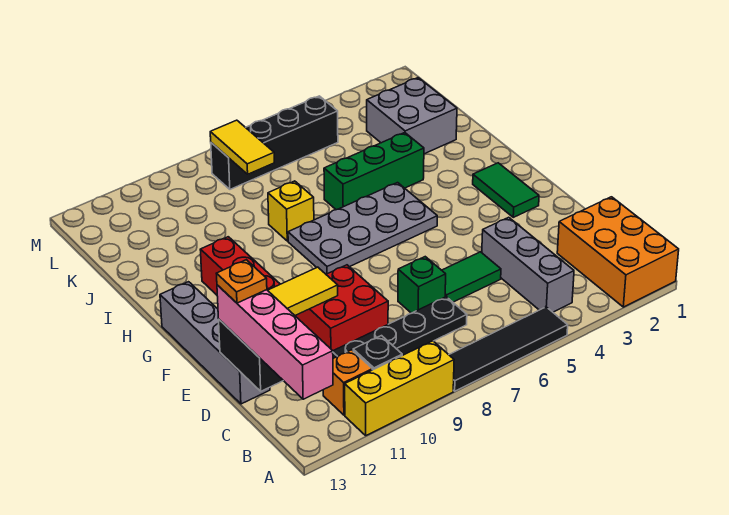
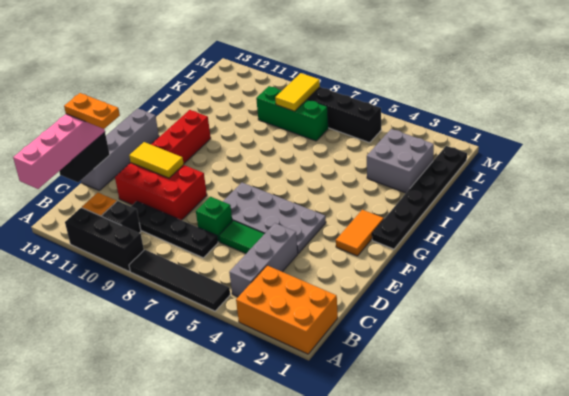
orange 2x3 brick [557,197,679,307] -> orange 2x3 brick turned to [236,266,338,354]
yellow 1x3 brick [345,341,454,435] -> black 1x3 brick [65,208,144,271]
red 2x2 brick [295,265,388,351] -> red 2x3 brick [115,163,207,220]
orange 1x1 plate [216,260,267,303] -> orange 1x2 plate [64,93,120,129]
green 1x2 tile [473,163,539,217] -> orange 1x2 tile [336,210,384,256]
none -> black 1x6 plate [372,146,467,249]
grey 2x4 plate [288,183,437,274] -> grey 2x4 plate moved to [223,183,326,253]
green 1x3 brick [324,133,424,210] -> green 1x3 brick moved to [256,86,328,141]
yellow 1x1 brick [268,181,314,241] -> none

